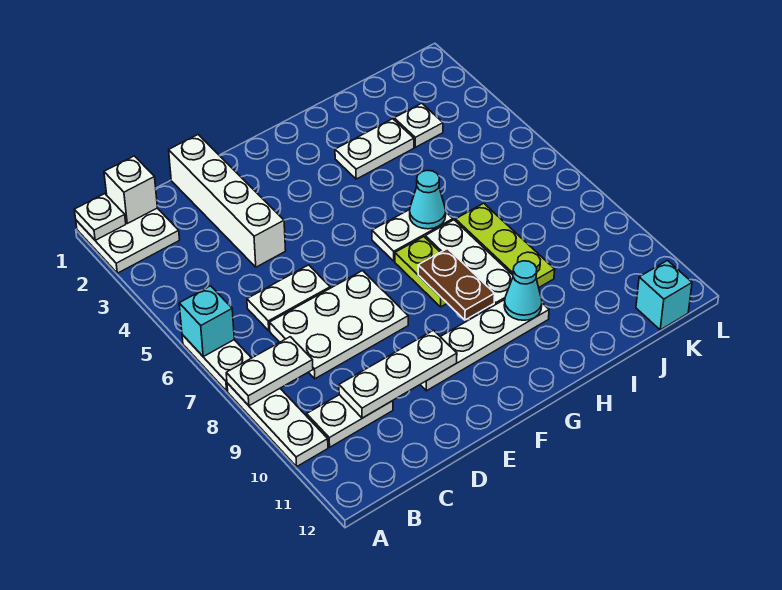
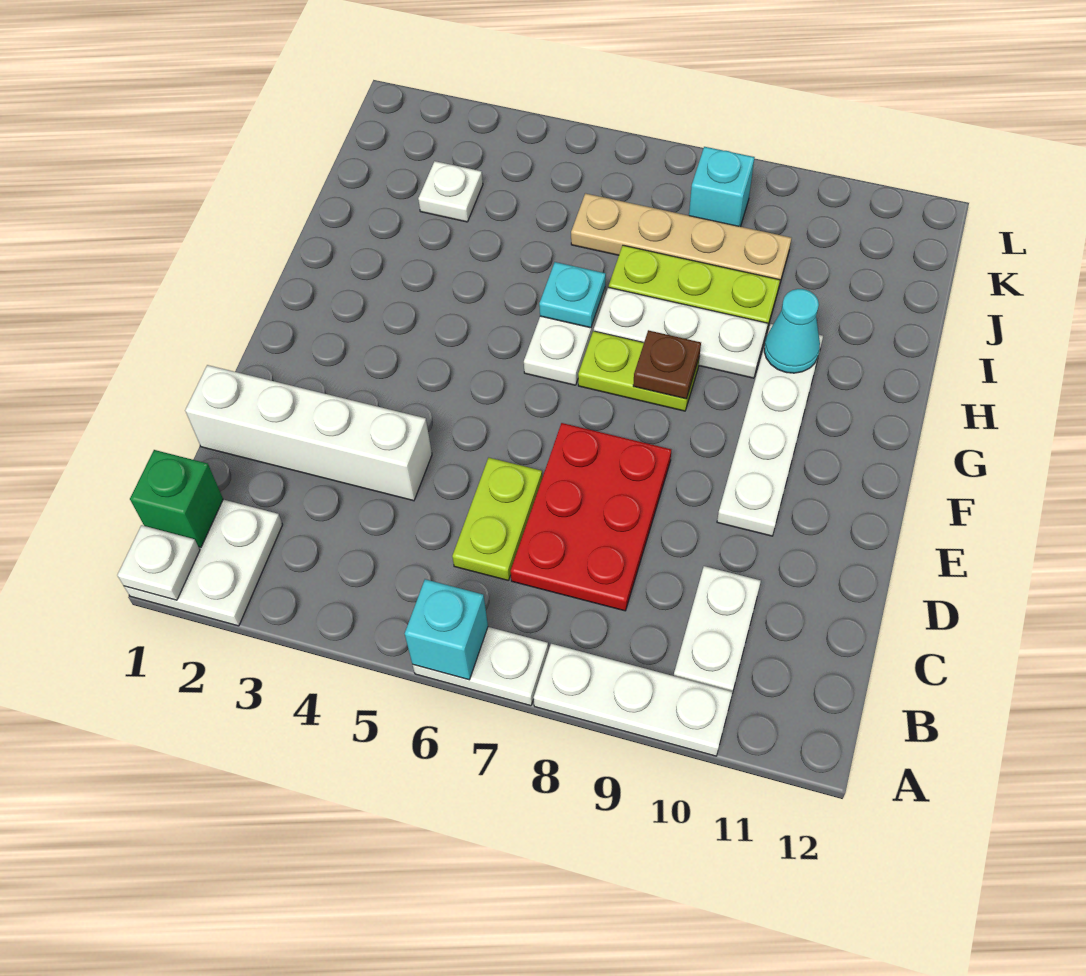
white 1x2 plate [226,337,313,406] -> none
white 1x1 brick [104,156,157,223] -> green 1x1 brick [130,450,223,547]
white 1x2 plate [247,265,330,331] -> lime 1x2 plate [452,458,542,581]
white 2x3 plate [269,271,408,379] -> red 2x3 plate [510,423,671,611]
white 1x3 plate [339,330,457,418] -> none
brown 1x2 plate [418,249,495,320] -> brown 1x1 plate [633,330,701,399]
white 1x2 plate [335,119,414,179] -> none
cyan 1x1 cone [410,170,446,229] -> cyan 1x1 plate [539,262,606,328]
none -> tan 1x4 plate [571,193,791,289]
cyan 1x1 brick [636,260,692,330] -> cyan 1x1 brick moved to [689,147,755,227]

